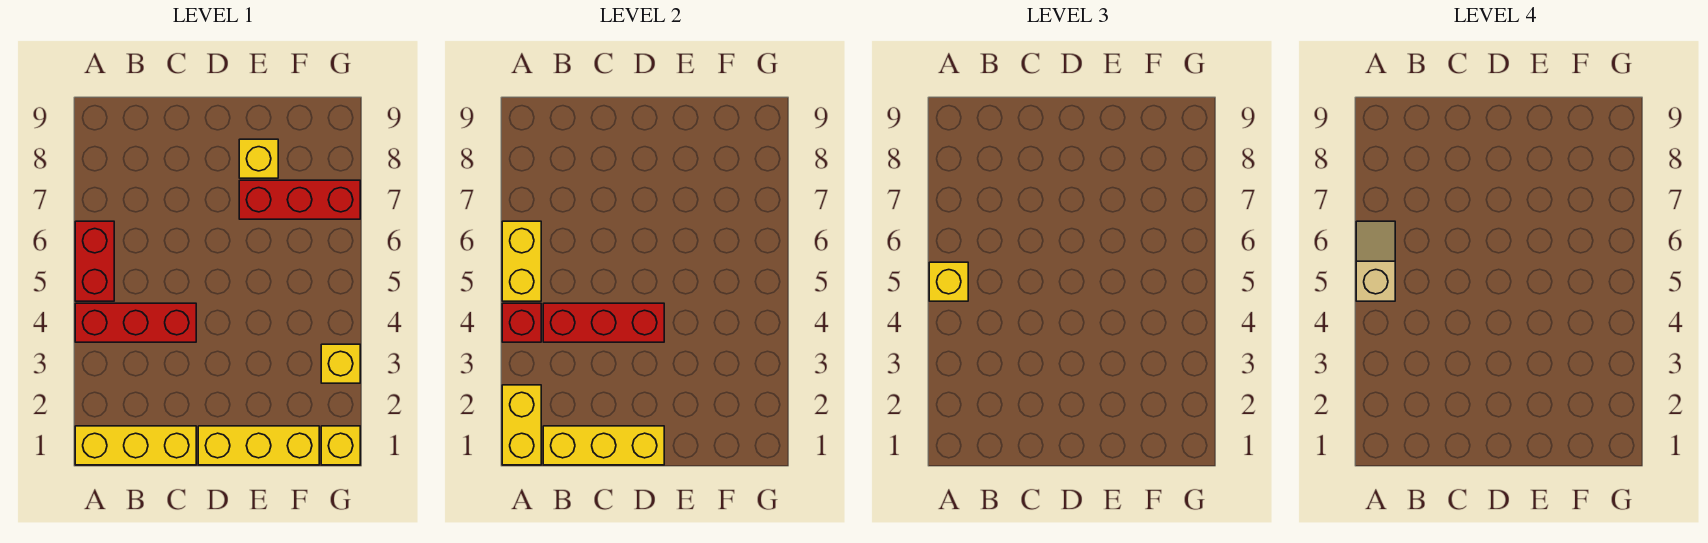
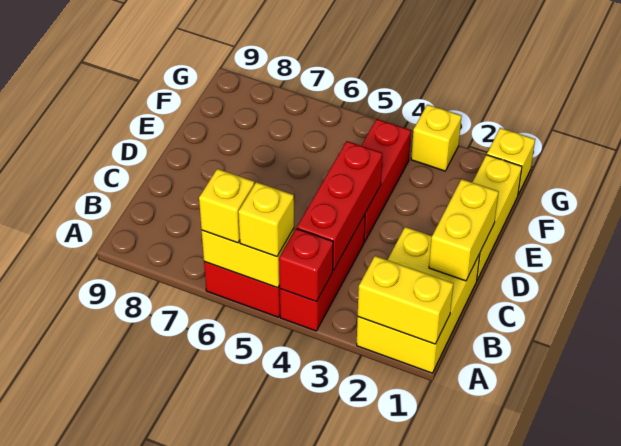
yellow 1x3 brick [75,426,196,465] -> yellow 2x3 brick [357,227,480,373]
tan 1x2 slope [1356,221,1395,301] -> none
yellow 1x3 brick [543,426,664,465] -> yellow 1x2 brick [429,179,499,281]
red 1x3 brick [239,180,360,219] -> red 1x3 brick moved to [361,119,411,242]
yellow 1x1 brick [239,139,278,178] -> yellow 1x1 brick moved to [199,169,254,243]

